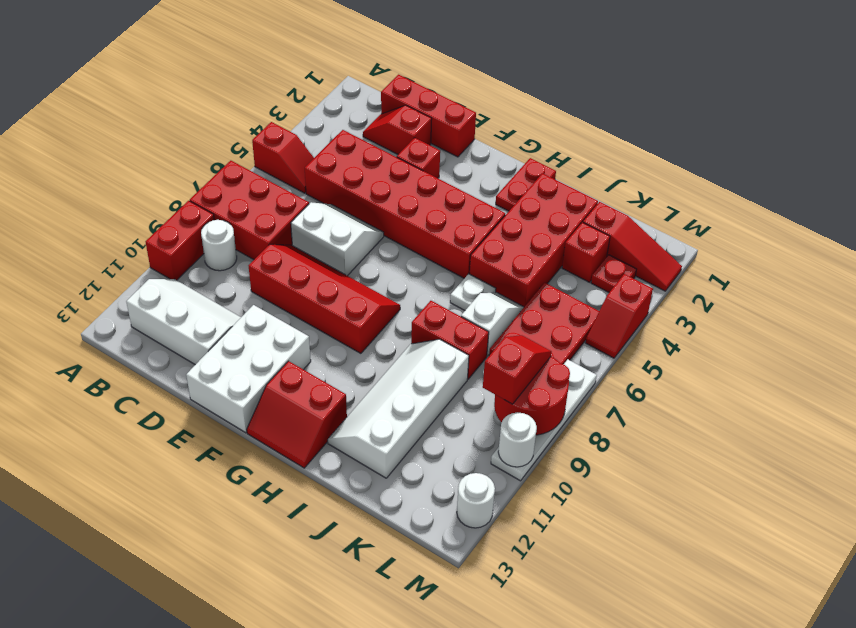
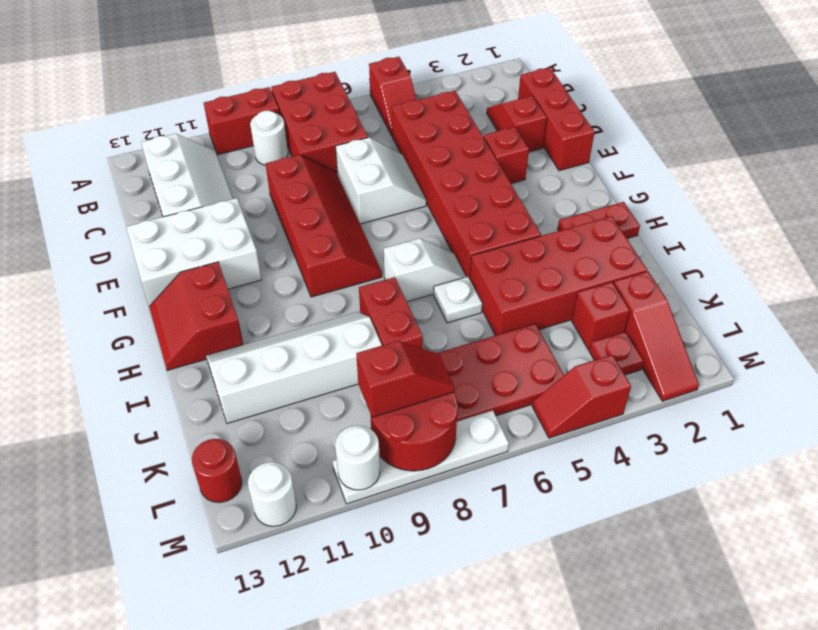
white 1x2 slope [461,293,524,356] -> white 1x2 slope moved to [384,238,466,302]
none -> red 1x1 round brick [192,439,242,502]

